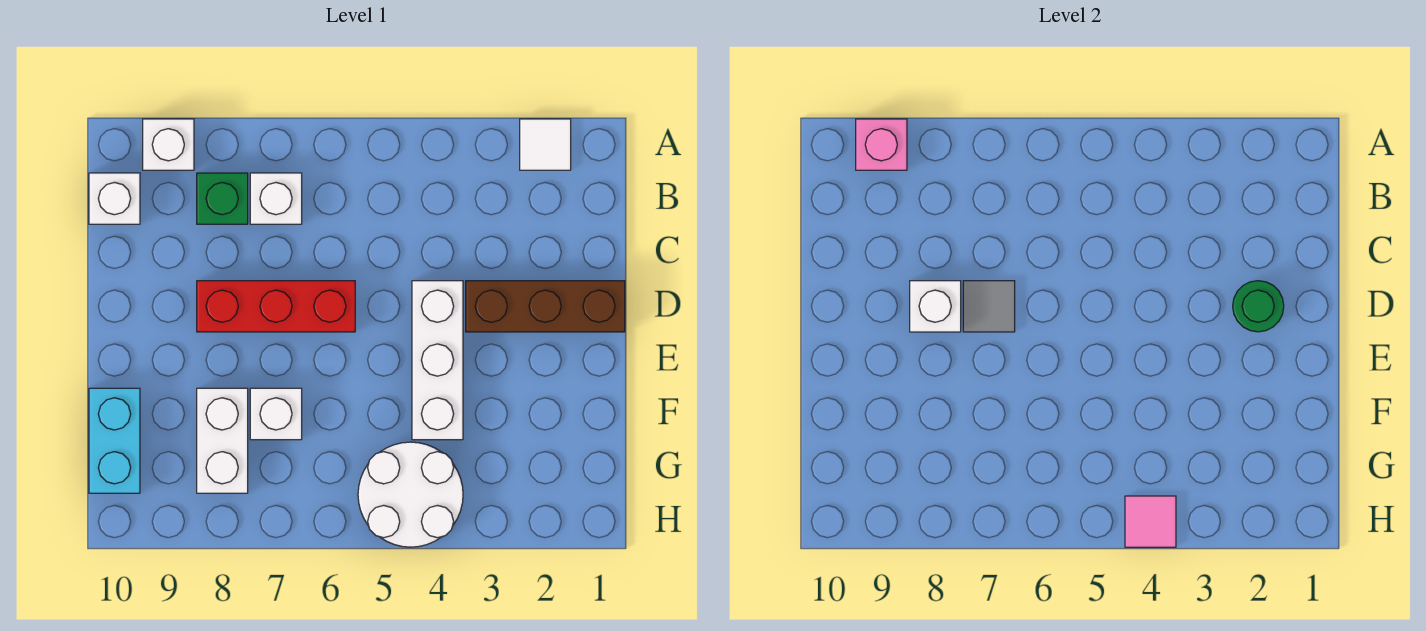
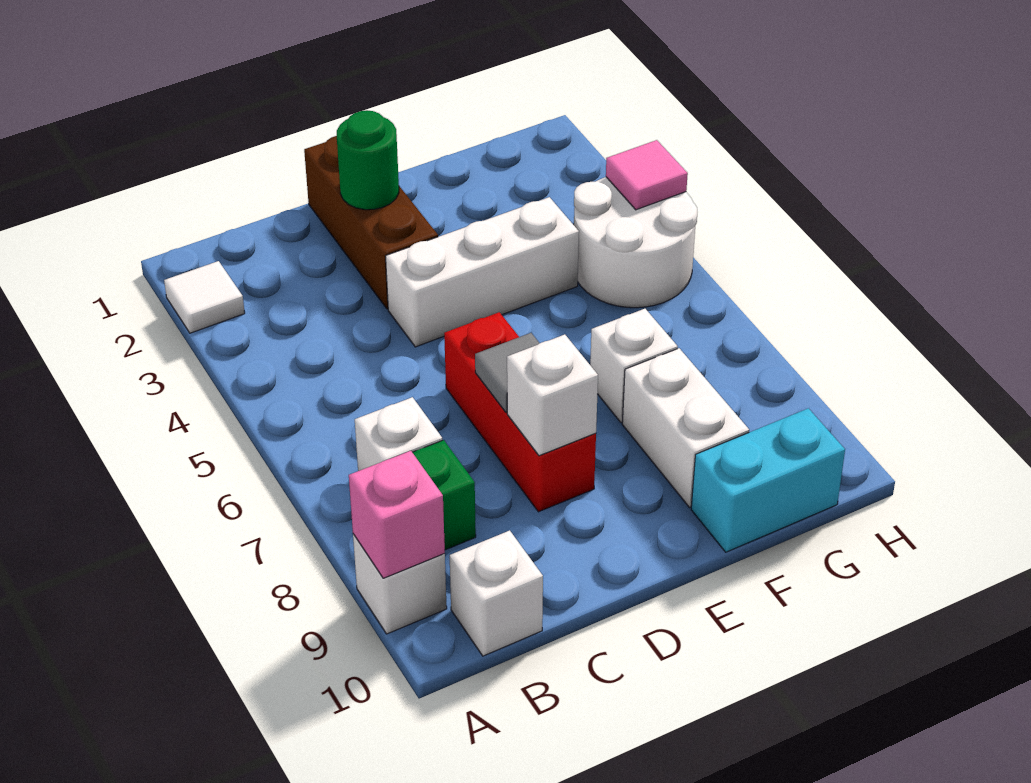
white 1x2 brick [197,388,248,493] -> white 1x2 brick turned to [622,348,749,507]

